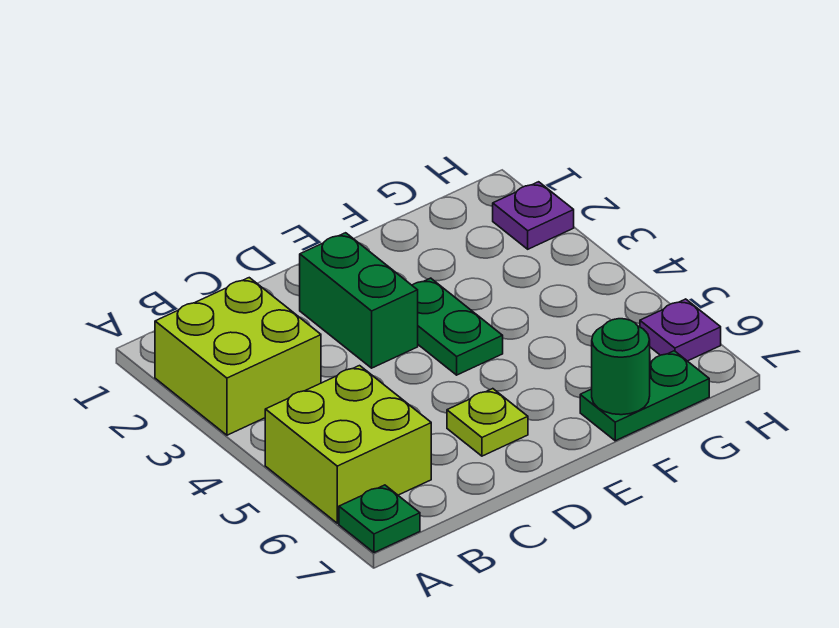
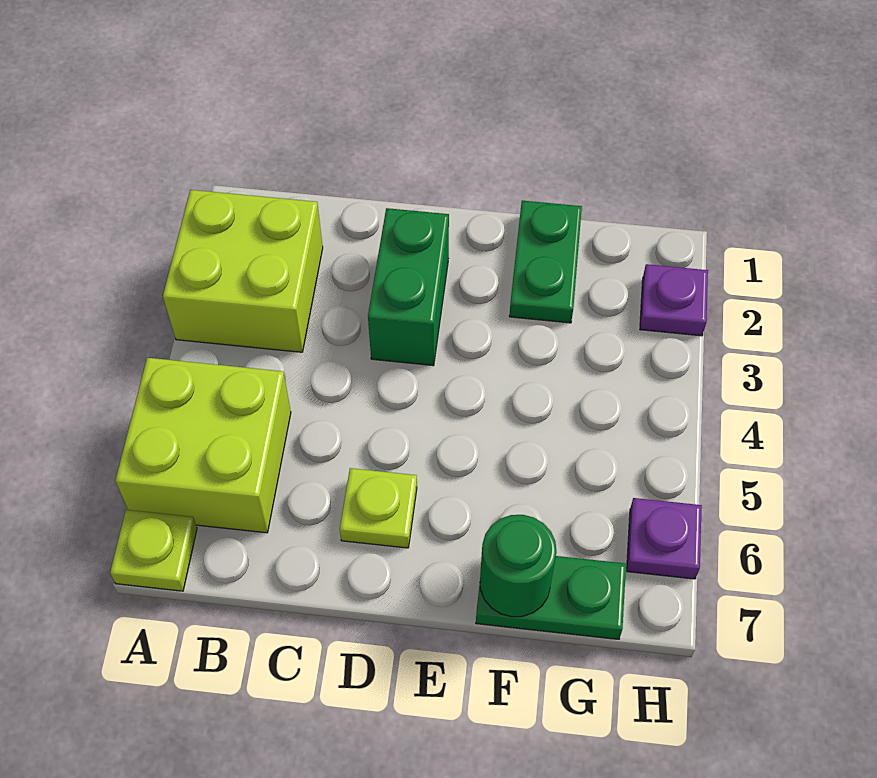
green 1x1 plate [339,485,420,553] -> lime 1x1 plate [110,510,197,591]
green 1x2 plate [412,278,503,375] -> green 1x2 plate moved to [509,201,582,323]

